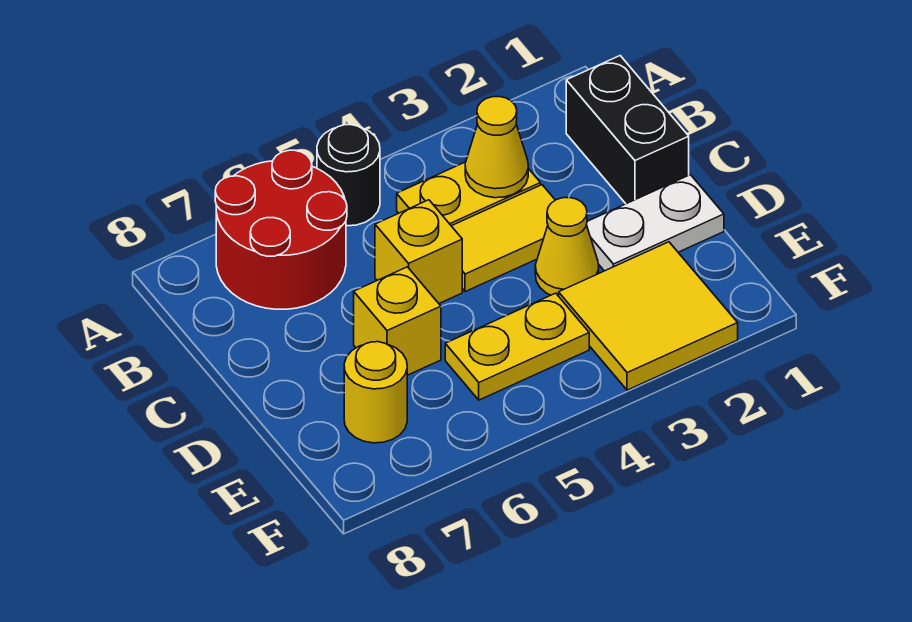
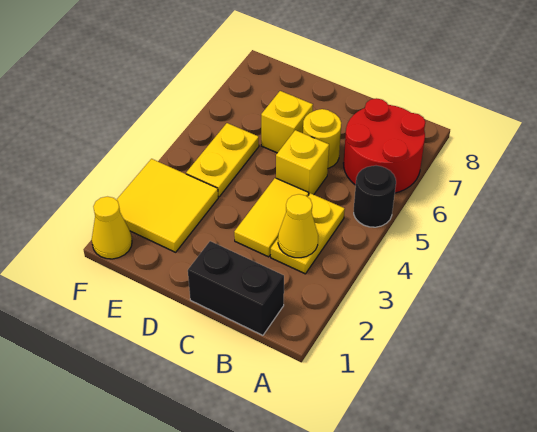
white 1x2 plate [586,175,724,271] -> none
yellow 1x1 cone [535,198,599,296] -> yellow 1x1 cone moved to [92,197,132,259]
yellow 1x1 round brick [344,342,407,443] -> yellow 1x1 round brick moved to [303,109,341,168]

